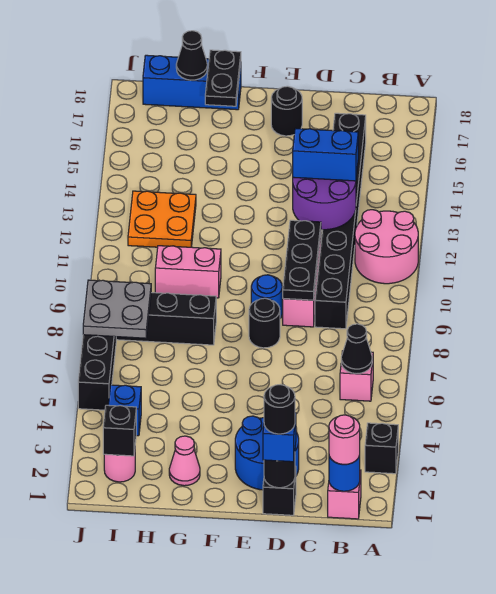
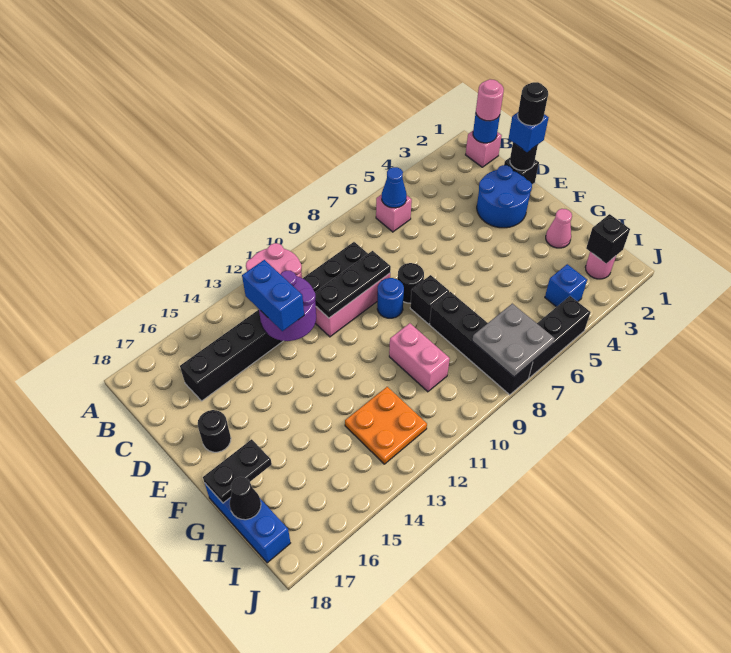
black 1x1 brick [365,423,398,474] -> black 1x1 brick moved to [410,275,449,324]
black 1x1 cone [341,324,372,374] -> blue 1x1 cone [382,167,407,208]

